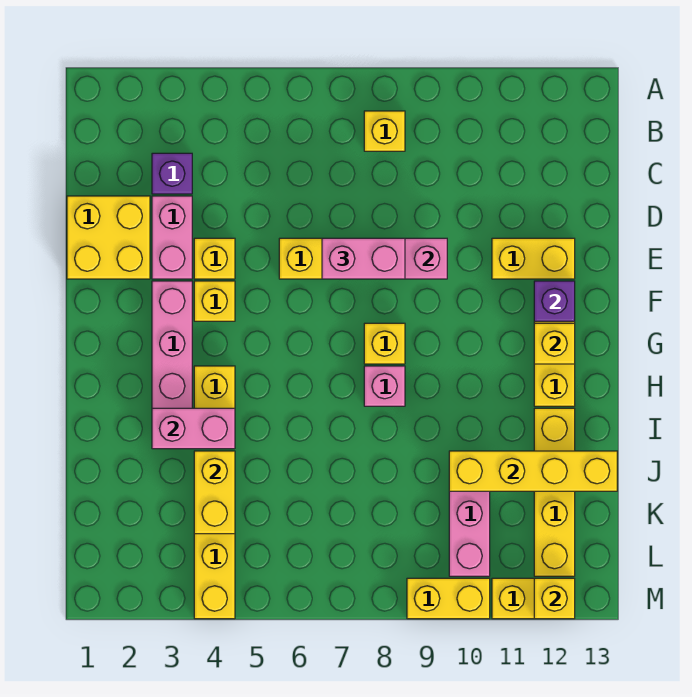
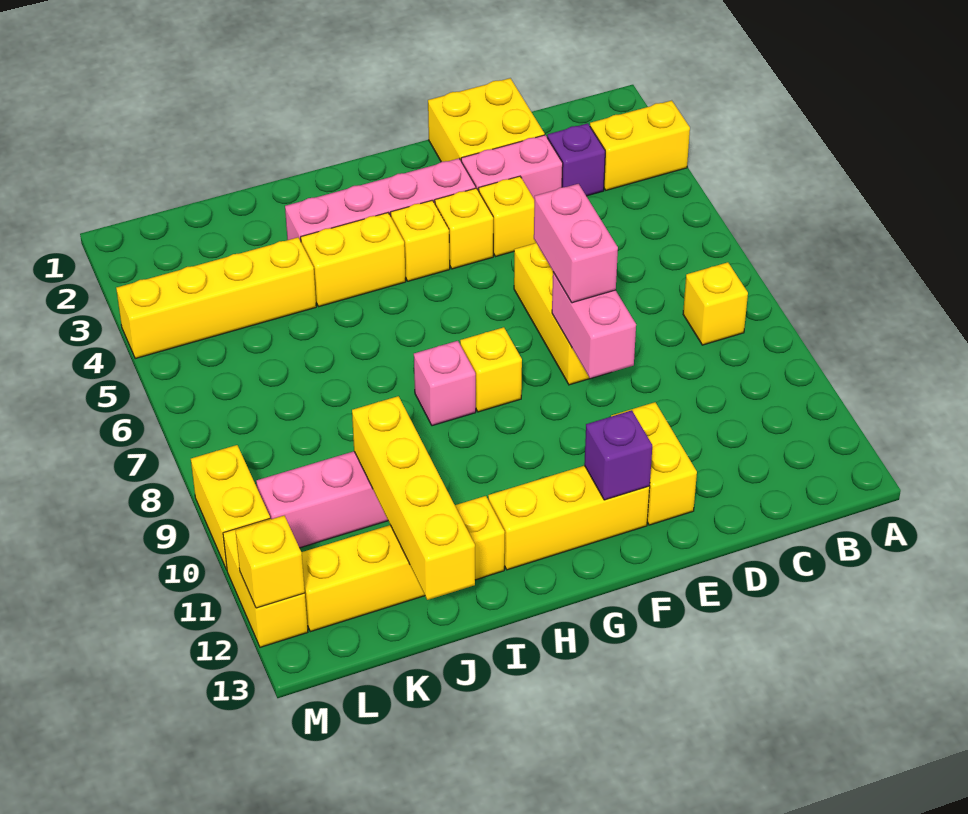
yellow 1x1 brick [534,323,575,364] -> yellow 1x1 brick moved to [390,200,450,281]
pink 1x2 brick [152,408,235,449] -> none
yellow 1x2 brick [194,451,235,534] -> yellow 1x2 brick moved to [590,100,690,190]

